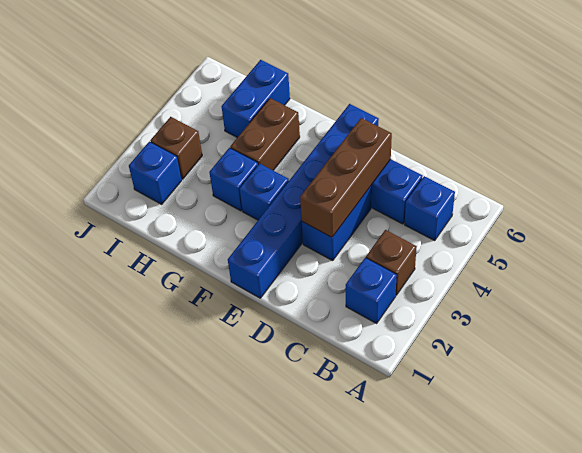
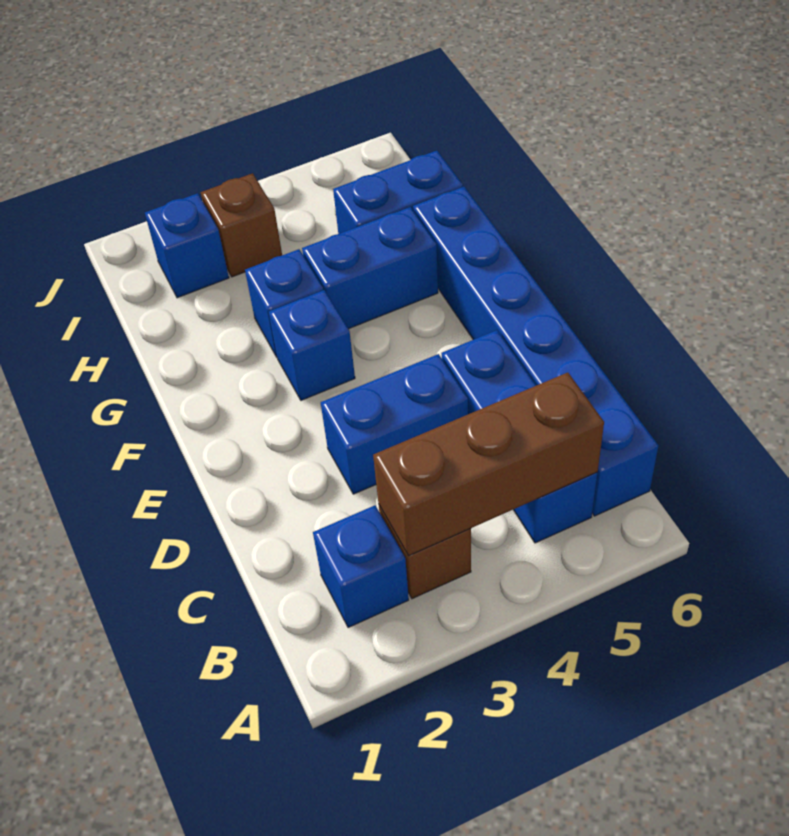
brown 1x3 brick [300,118,392,237] -> brown 1x3 brick moved to [373,372,604,556]
blue 1x6 brick [228,104,379,298] -> blue 1x6 brick turned to [413,187,658,516]
brown 1x2 brick [230,98,300,171] -> blue 1x2 brick [302,207,438,329]

